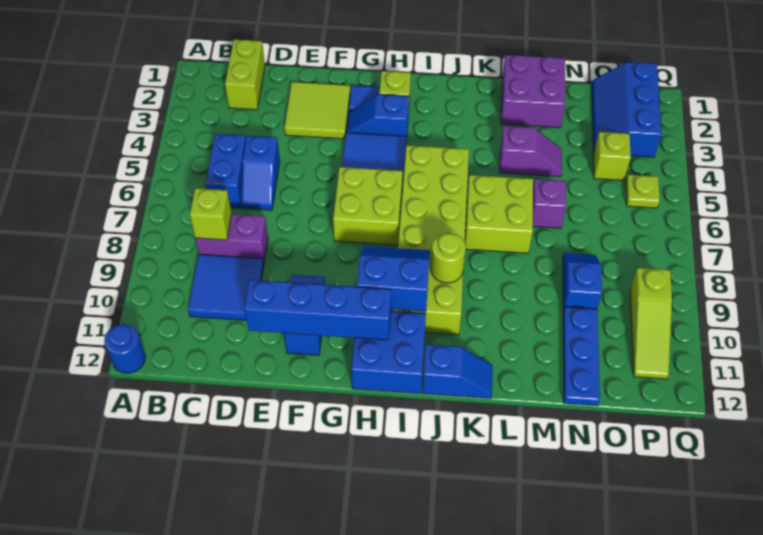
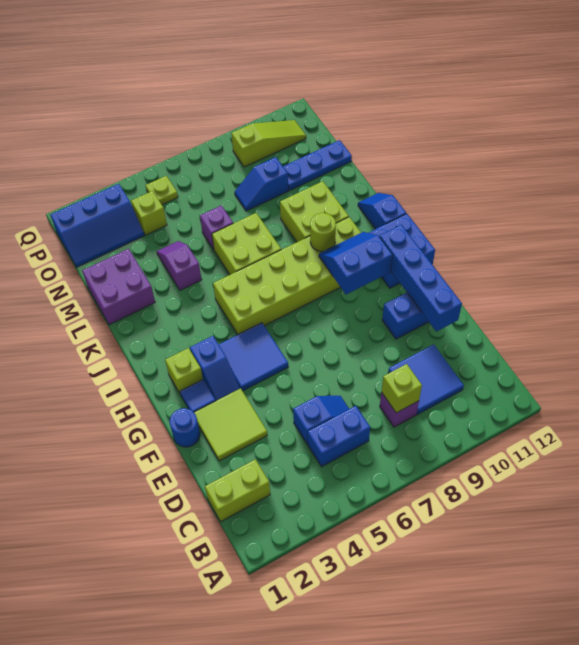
blue 1x1 round brick [104,324,145,373] -> blue 1x1 round brick moved to [170,408,200,447]
purple 1x2 brick [195,214,268,263] -> purple 1x1 brick [380,392,419,427]
lime 2x2 brick [333,167,403,245] -> lime 2x2 brick moved to [280,181,349,242]
blue 2x2 slope [357,246,430,312] -> blue 2x2 slope turned to [319,232,392,294]

